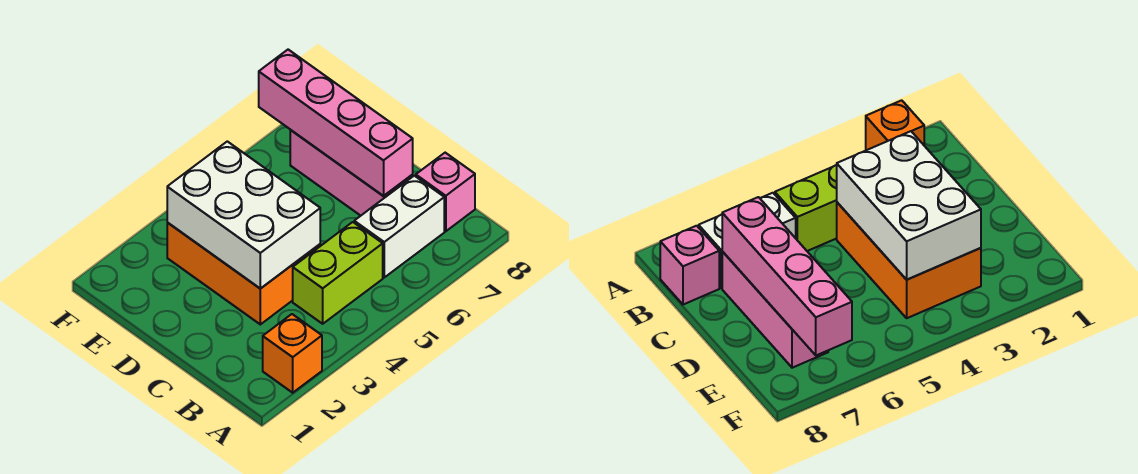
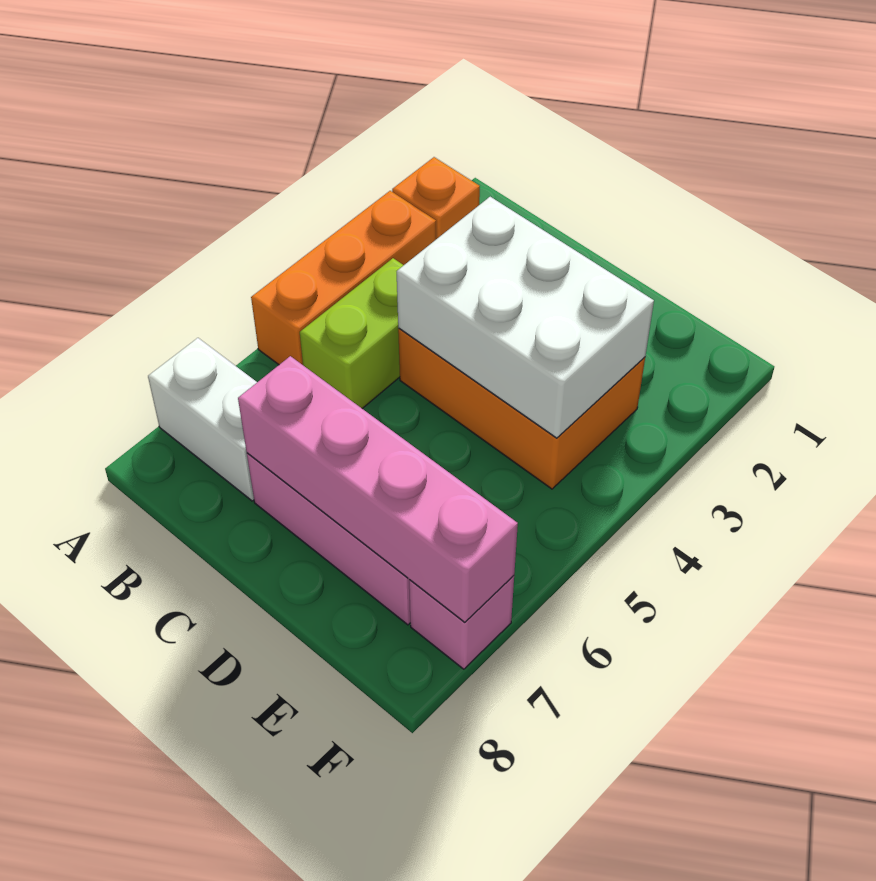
none -> orange 1x3 brick [251,191,436,365]
white 1x2 brick [354,176,444,277] -> white 1x2 brick turned to [148,338,257,501]
pink 1x1 brick [416,153,475,231] -> pink 1x1 brick moved to [409,576,514,669]

